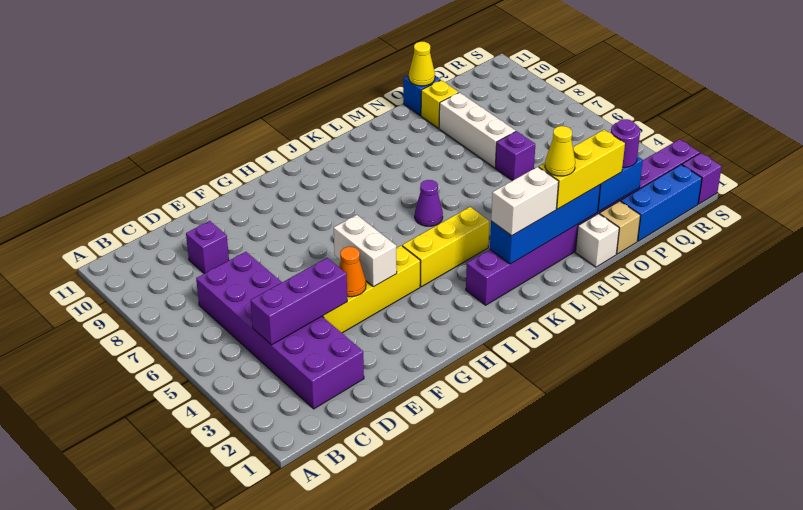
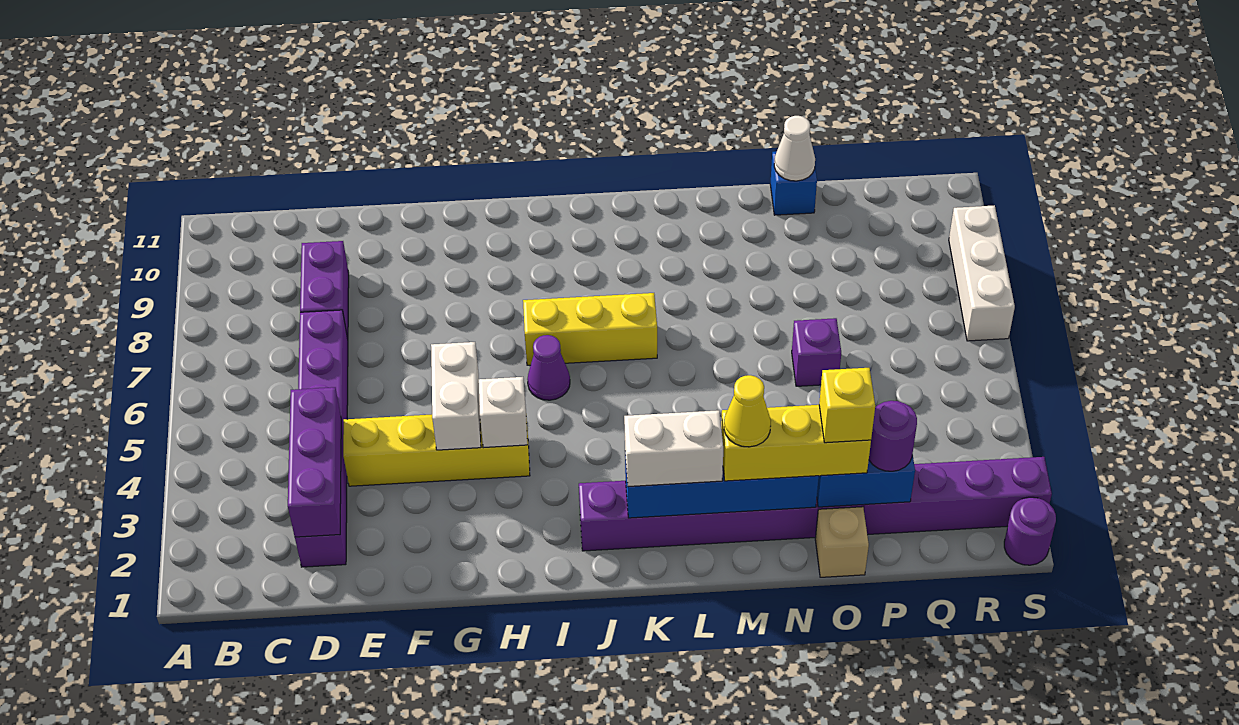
purple 2x6 brick [196,252,364,409] -> purple 1x6 brick [295,310,348,567]
purple 1x3 brick [250,258,347,345] -> purple 1x3 brick turned to [288,387,341,537]
purple 1x1 brick [186,221,229,274] -> purple 1x2 brick [300,241,349,338]
orange 1x1 cone [339,247,366,297] -> none
yellow 1x3 brick [402,207,490,287] -> yellow 1x3 brick moved to [523,293,657,365]
purple 1x1 cone [415,180,443,226] -> purple 1x1 cone moved to [527,335,570,400]
white 1x1 brick [576,214,619,267] -> white 1x1 brick moved to [479,377,527,448]
white 1x3 brick [439,93,516,168] -> white 1x3 brick moved to [949,205,1015,341]
yellow 1x1 brick [421,80,459,128] -> yellow 1x1 brick moved to [819,368,875,443]
yellow 1x1 cone [409,42,435,86] -> white 1x1 cone [774,116,815,181]
blue 1x3 brick [621,165,702,241] -> none
purple 1x1 brick [682,153,722,204] -> purple 1x1 round brick [1004,497,1056,565]

